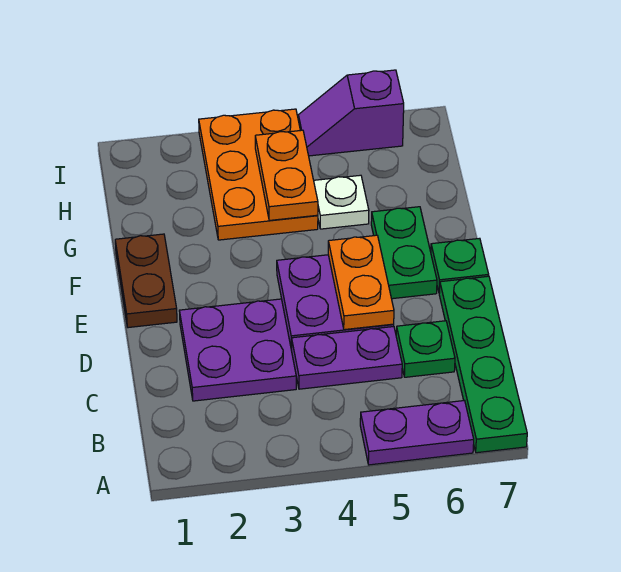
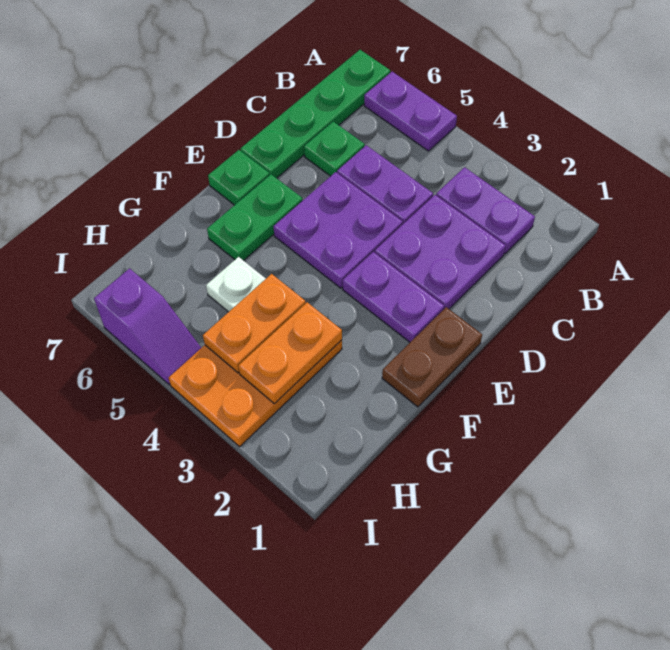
none -> purple 1x2 plate [436,167,535,254]
orange 1x2 plate [328,235,394,330] -> orange 1x2 plate moved to [238,302,342,404]
none -> purple 1x2 plate [343,252,444,342]

